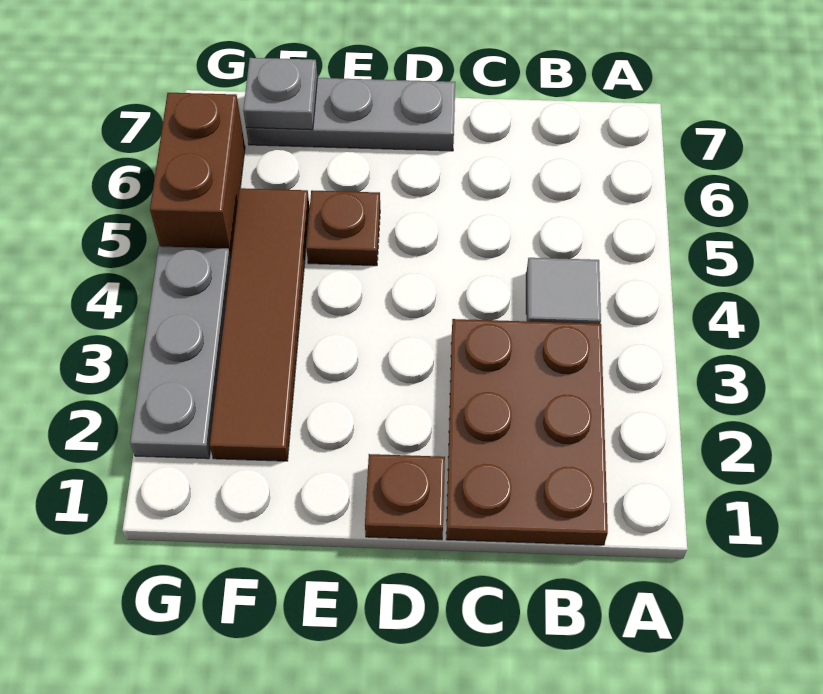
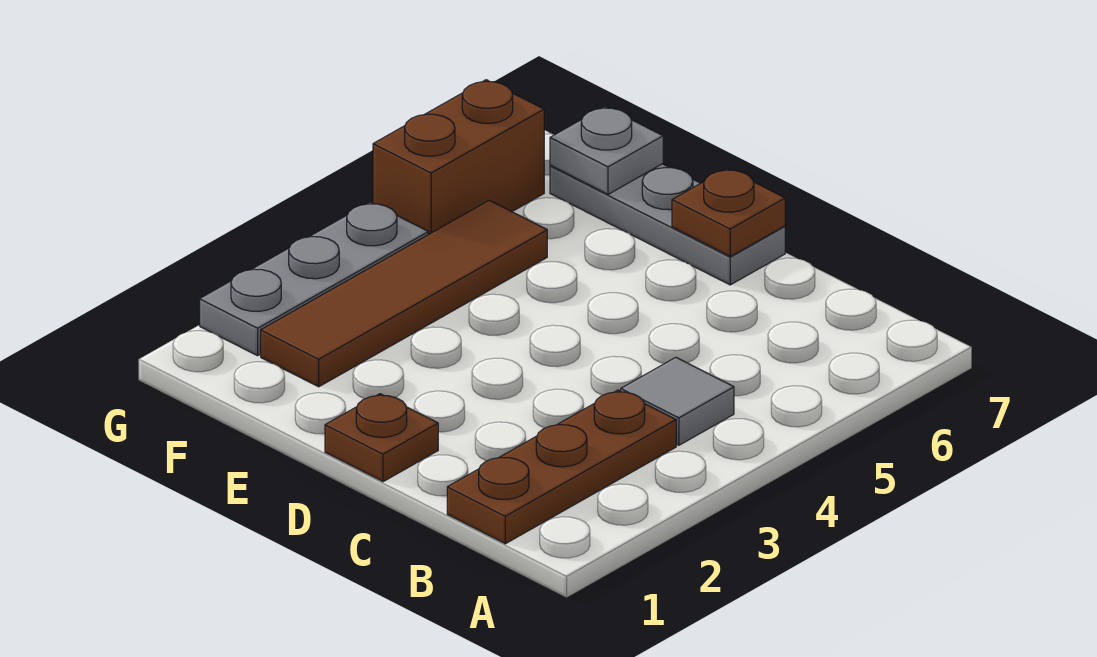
brown 2x3 plate [446,319,608,545] -> brown 1x3 plate [447,390,676,544]
brown 1x1 plate [306,190,380,266] -> brown 1x1 plate moved to [672,168,785,256]

